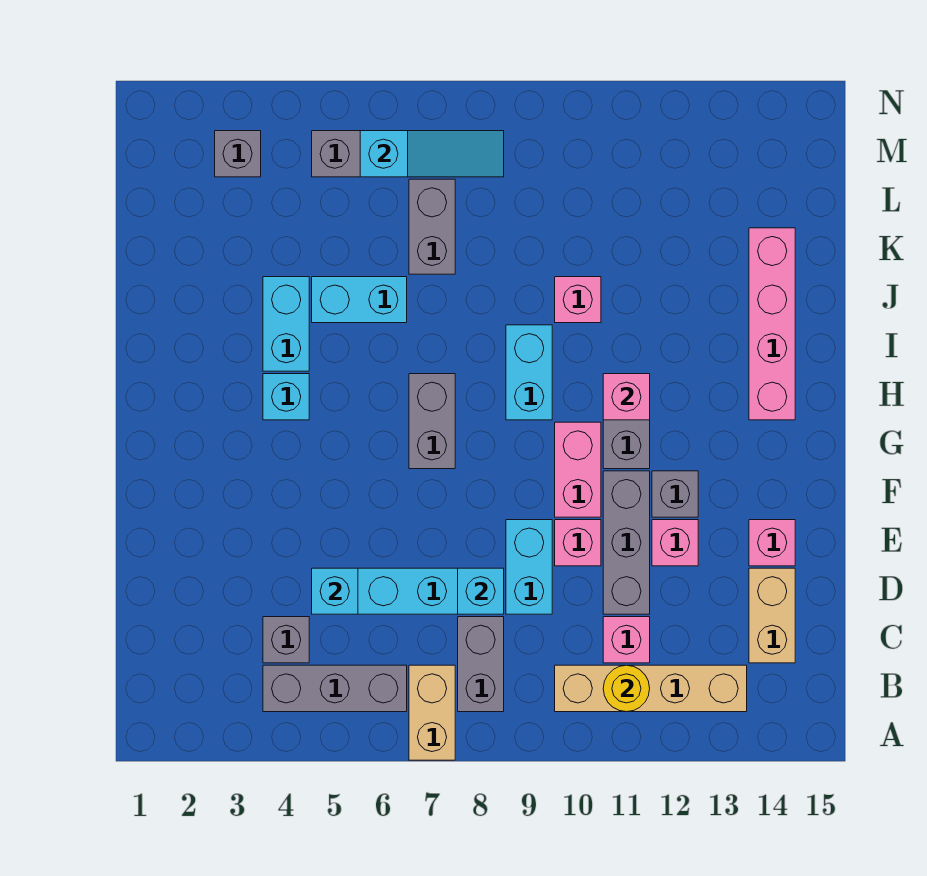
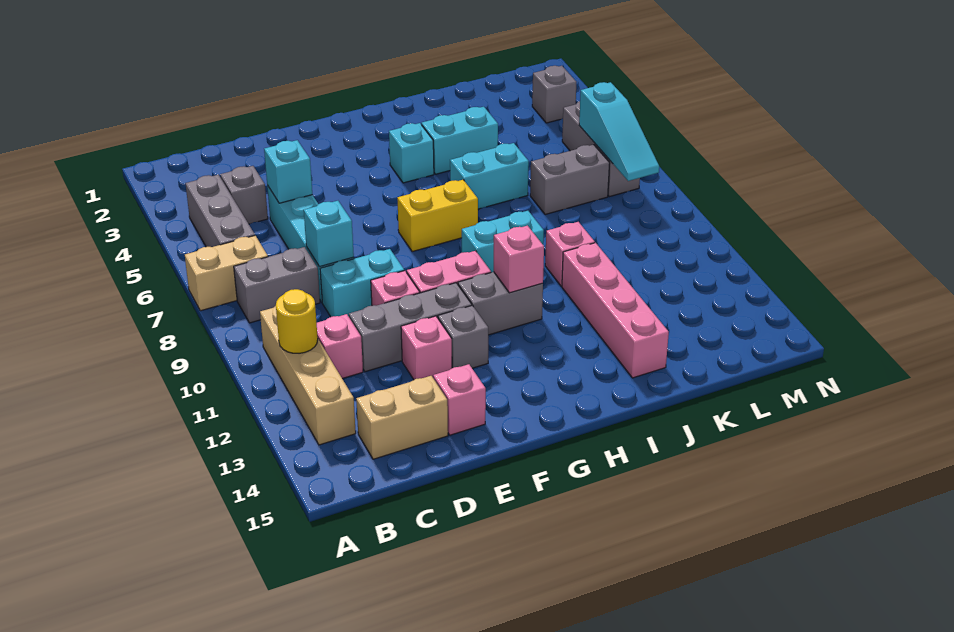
grey 1x2 brick [409,374,455,469] -> yellow 1x2 brick [397,180,478,252]
pink 1x4 brick [749,228,795,420] -> pink 1x4 brick turned to [562,243,669,378]
cyan 1x2 brick [312,277,407,323] -> cyan 1x2 brick turned to [450,143,529,209]

